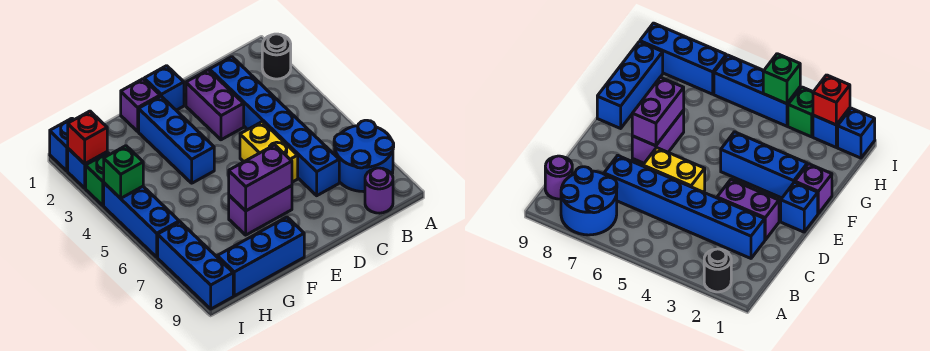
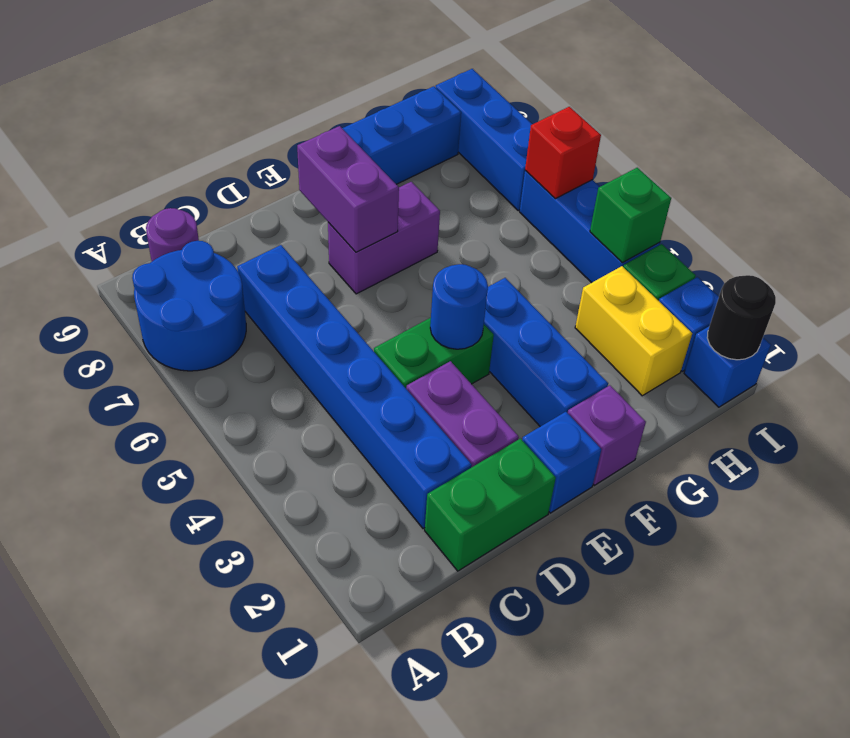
black 1x1 round brick [262,34,291,79] -> black 1x1 round brick moved to [707,275,776,360]
none -> green 1x2 brick [425,439,556,571]
none -> green 1x2 brick [374,318,494,388]
yellow 1x2 brick [240,122,298,182] -> yellow 1x2 brick moved to [575,266,692,396]
none -> blue 1x1 round brick [430,264,488,349]
purple 1x2 brick [229,145,292,211] -> purple 1x2 brick turned to [297,126,399,252]
red 1x1 brick [68,111,107,164] -> red 1x1 brick moved to [525,107,601,199]

